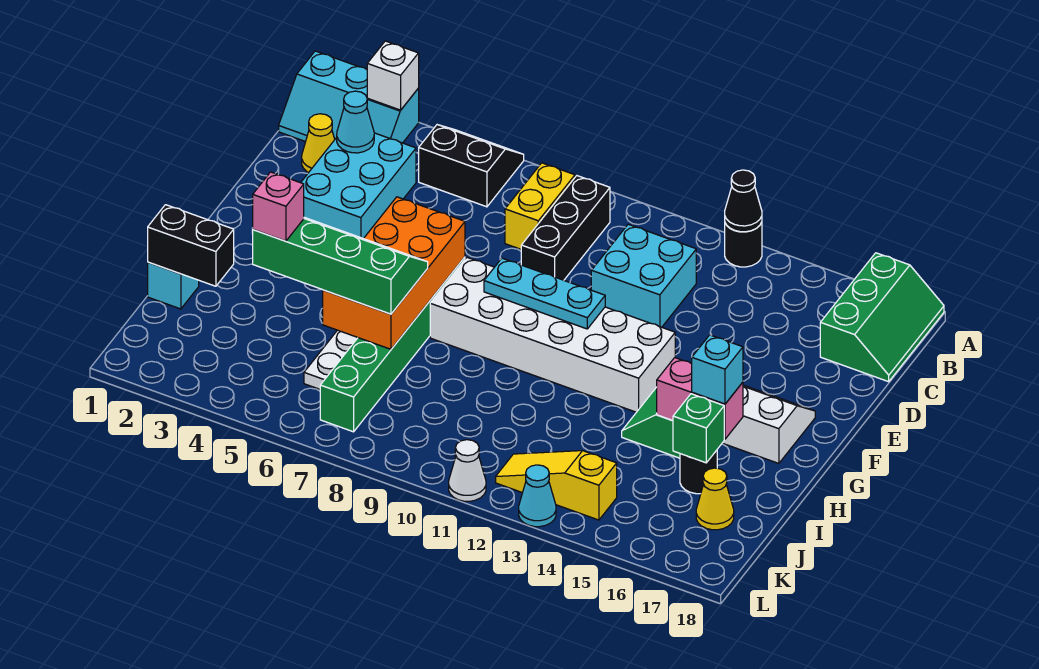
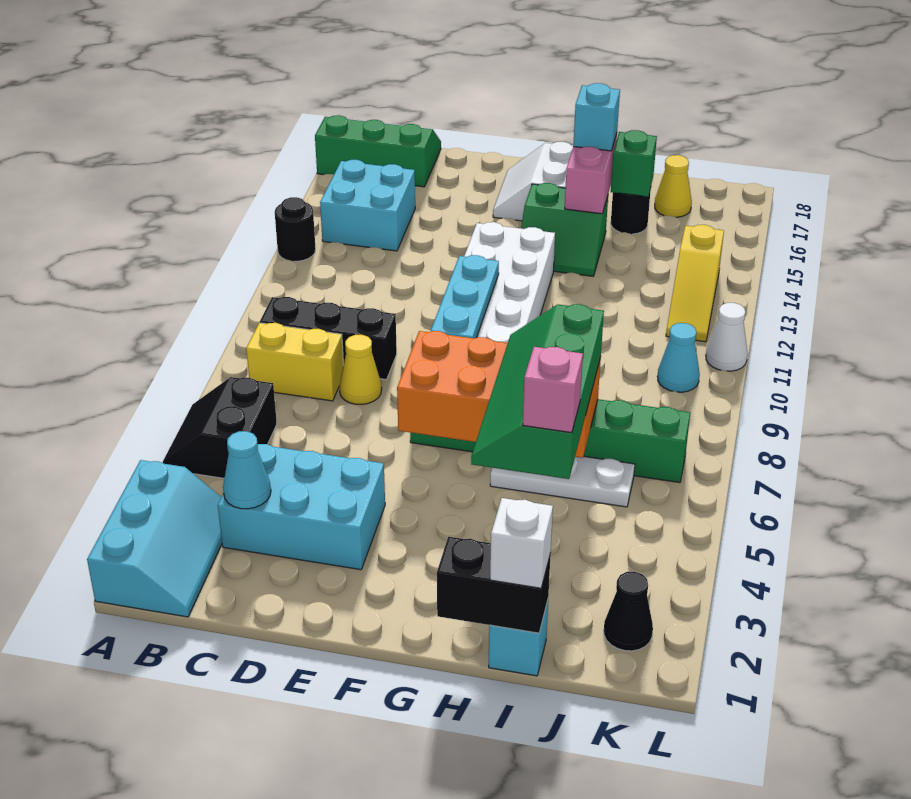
white 1x1 brick [367,41,419,110] -> white 1x1 brick moved to [490,498,553,588]
black 1x1 cone [725,170,762,232] -> black 1x1 cone moved to [604,572,653,651]
yellow 1x1 cone [302,114,335,173] -> yellow 1x1 cone moved to [339,335,382,404]
cyan 2x2 brick [591,224,696,327] -> cyan 2x2 brick moved to [320,160,415,251]
black 1x2 brick [148,205,234,286] -> black 1x2 brick turned to [437,537,551,633]
cyan 1x1 cone [519,465,556,527] -> cyan 1x1 cone moved to [657,323,700,392]

